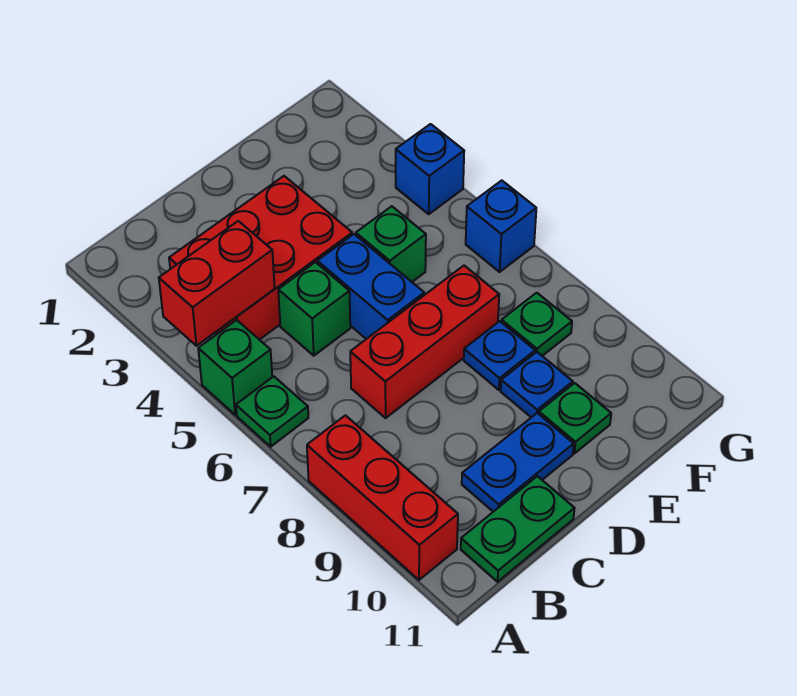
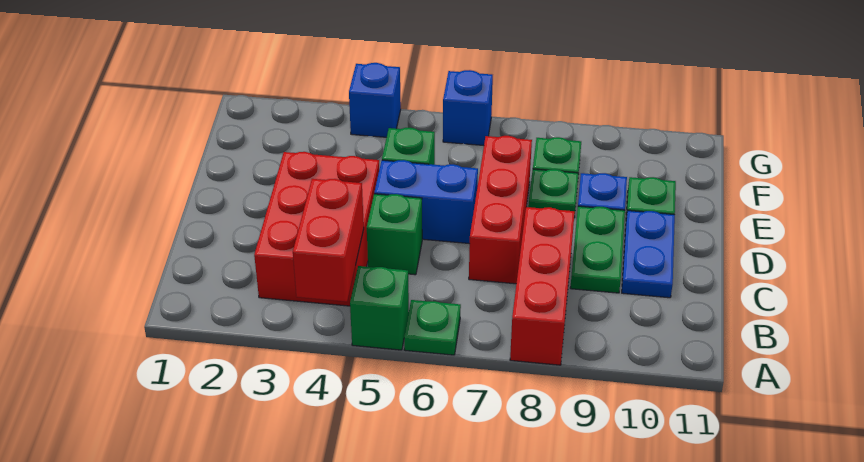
red 1x3 brick [307,415,458,580] -> red 1x3 brick turned to [510,207,575,365]
green 1x2 plate [461,476,574,582] -> green 1x2 plate moved to [570,206,625,293]
blue 1x1 plate [464,321,535,390] -> green 1x1 plate [528,169,579,217]

